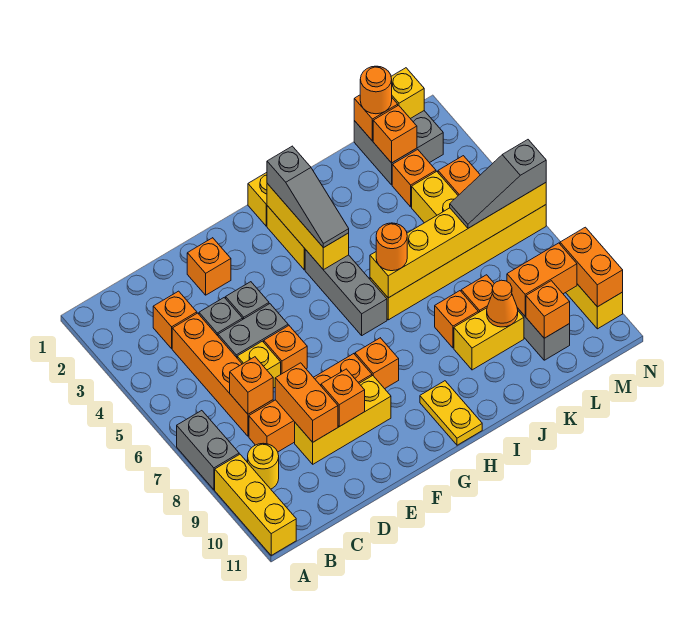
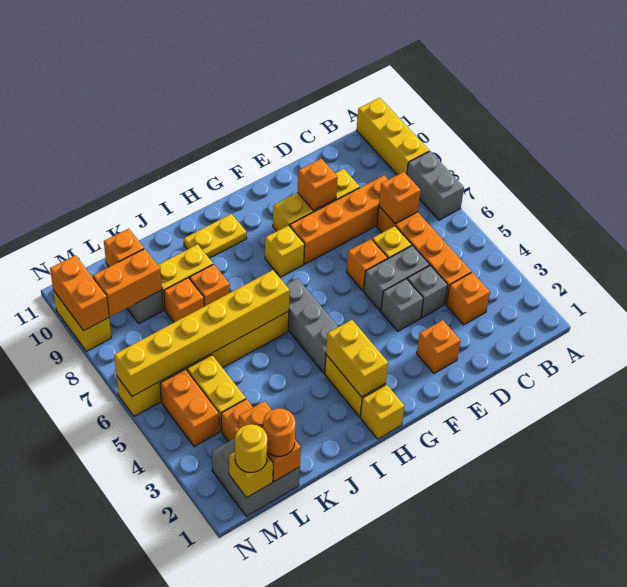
yellow 1x1 round brick [248,443,279,489] -> yellow 1x1 round brick moved to [235,424,267,473]
orange 1x2 brick [275,363,338,442] -> none
orange 1x1 brick [355,338,399,389] -> yellow 1x1 brick [265,225,305,277]
yellow 1x3 brick [267,184,349,270] -> yellow 1x2 brick [326,320,388,397]
grey 1x3 slope [267,146,349,248] -> none
yellow 1x2 plate [420,381,482,445] -> yellow 1x2 plate turned to [184,214,247,258]
orange 1x1 round brick [376,223,407,271] -> none
orange 1x1 cone [487,280,518,327] -> none
grey 1x3 slope [450,140,546,228] -> none

